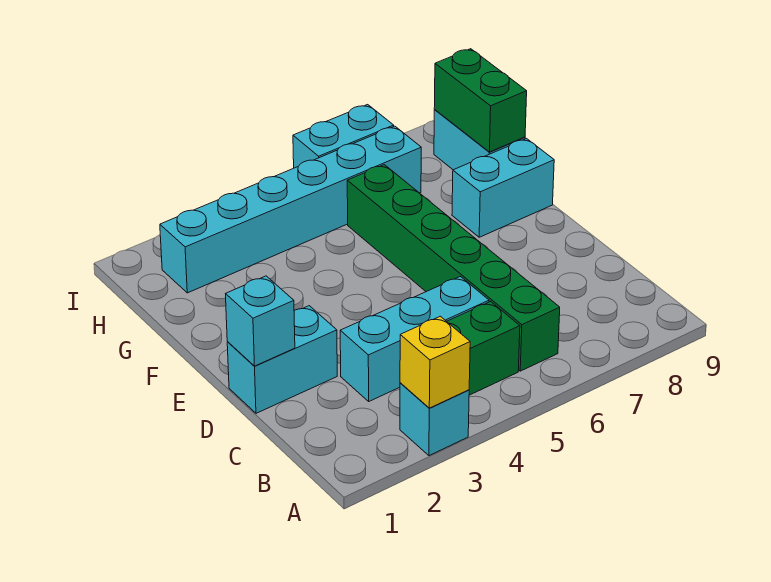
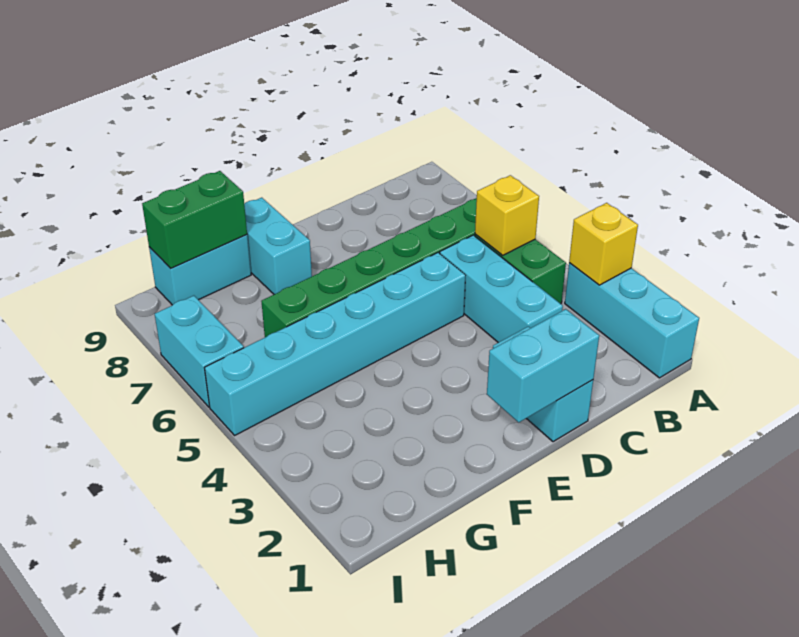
cyan 1x1 brick [400,383,469,456] -> cyan 1x3 brick [565,263,699,378]
none -> yellow 1x1 brick [475,175,539,255]
cyan 1x1 brick [226,276,295,366] -> cyan 1x2 brick [487,309,599,422]
cyan 1x6 brick [160,126,421,293] -> cyan 1x6 brick turned to [205,253,465,435]

